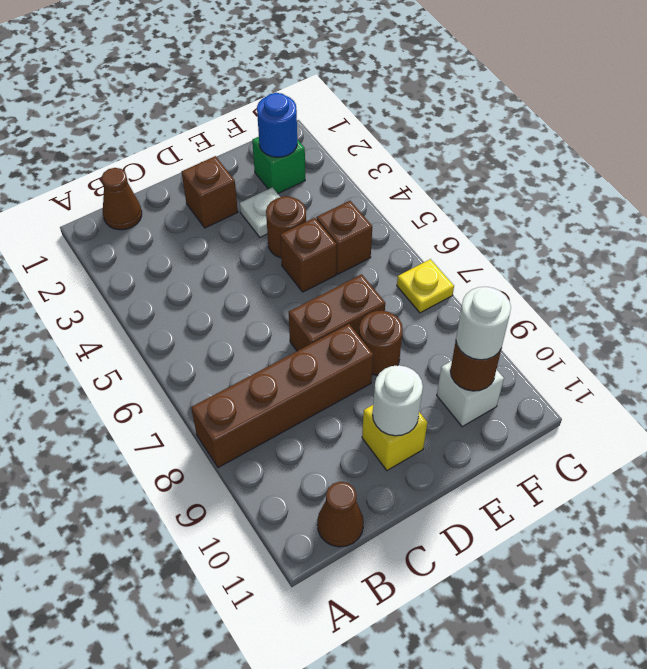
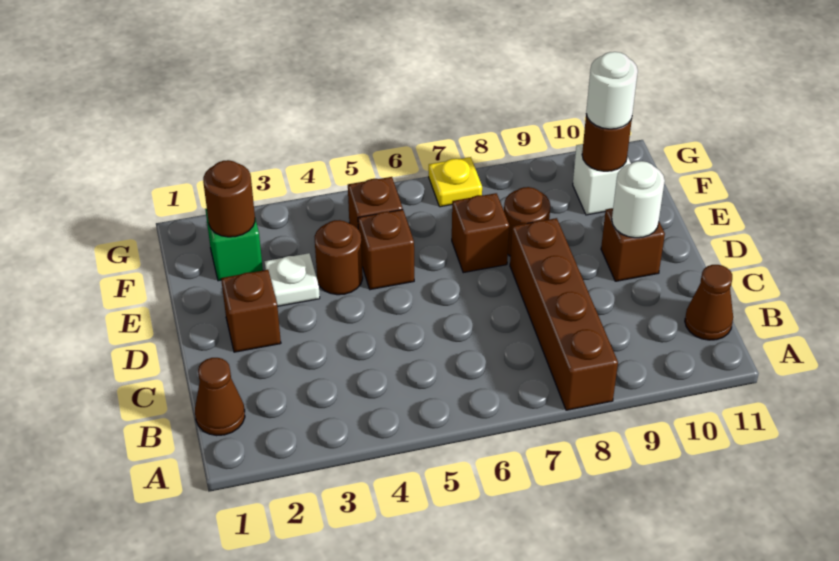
brown 1x2 brick [289,274,385,351] -> brown 1x1 brick [452,193,509,273]
yellow 1x1 brick [362,405,427,470] -> brown 1x1 brick [601,208,665,281]
blue 1x1 round brick [257,93,297,157] -> brown 1x1 round brick [203,160,255,237]

